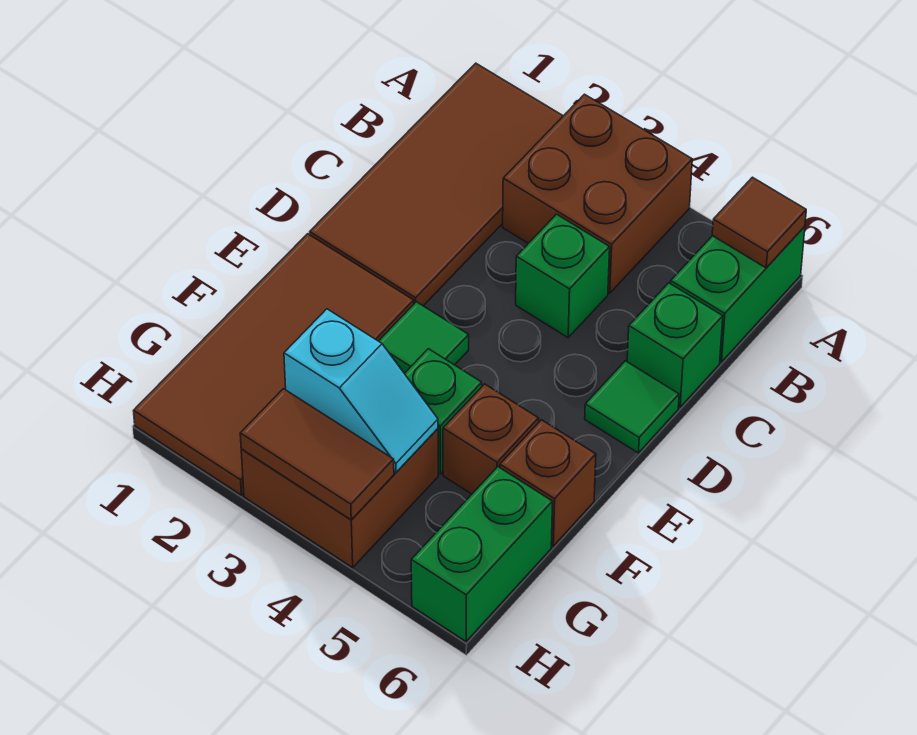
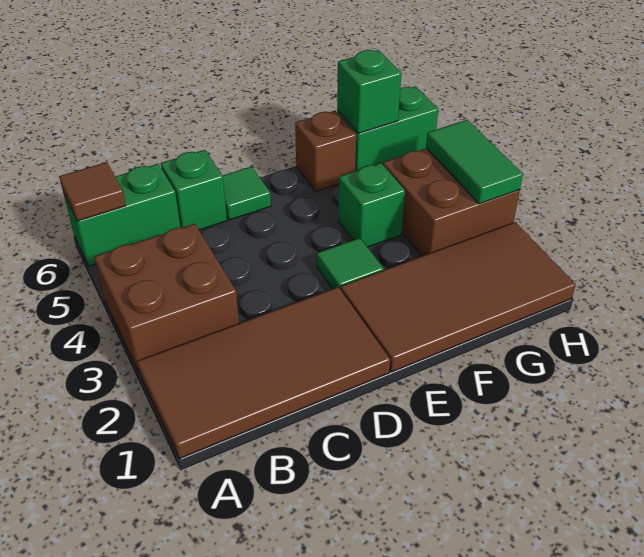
green 1x1 brick [516,214,610,338] -> green 1x1 brick moved to [337,50,401,133]
brown 1x1 brick [443,384,539,494] -> none
cyan 1x2 slope [284,309,438,472] -> none
brown 1x2 tile [240,389,394,520] -> green 1x2 tile [426,120,523,204]

